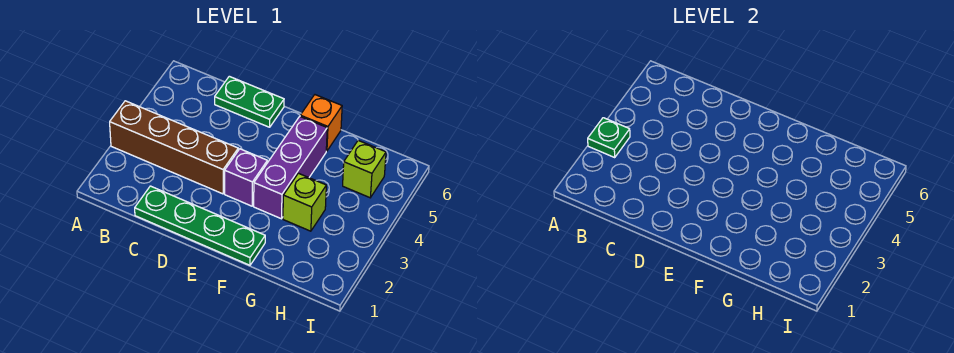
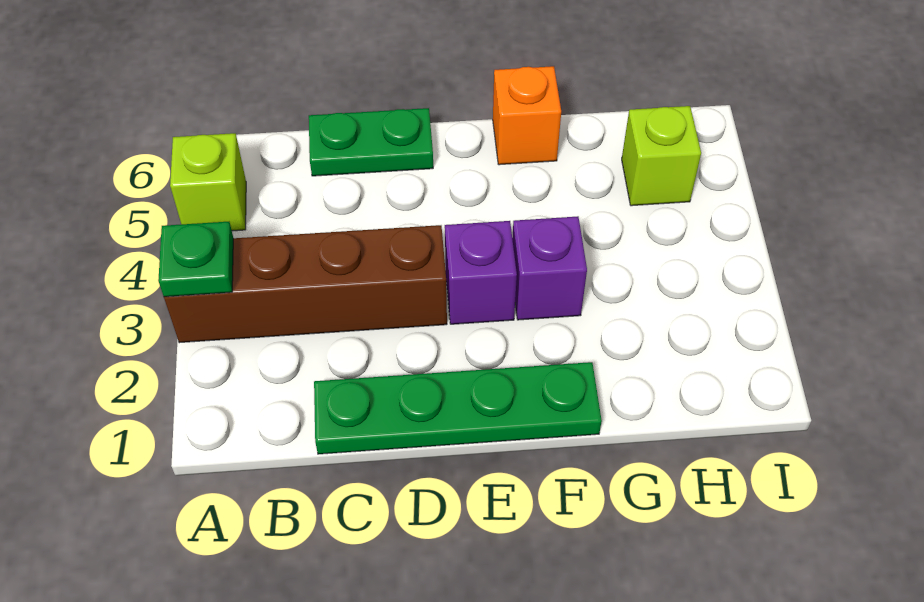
purple 1x3 brick [254,117,327,219] -> purple 1x1 brick [512,216,587,320]
lime 1x1 brick [283,173,326,231] -> lime 1x1 brick moved to [170,133,246,231]

